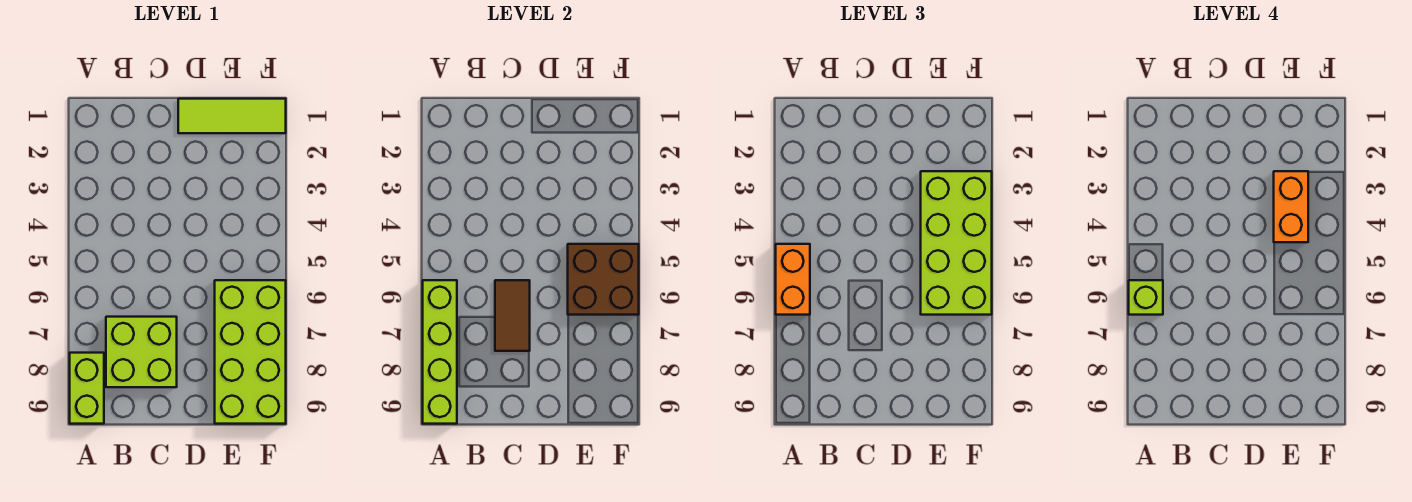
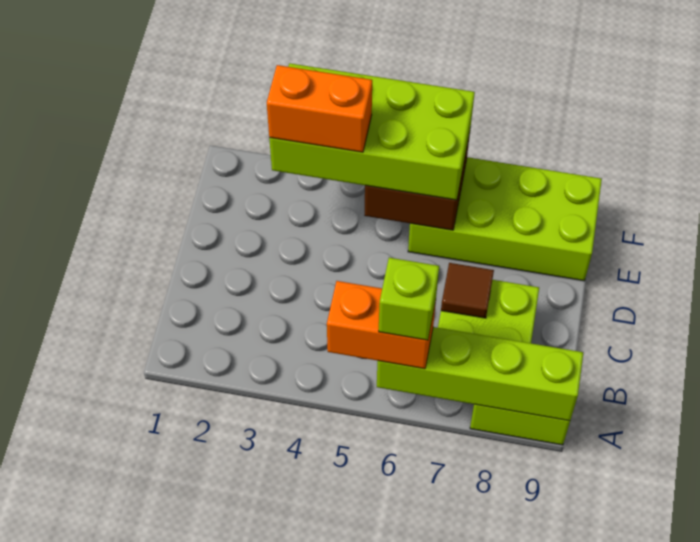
brown 1x2 tile [495,280,530,351] -> brown 1x1 tile [441,263,494,318]
lime 1x3 tile [178,99,286,133] -> none

